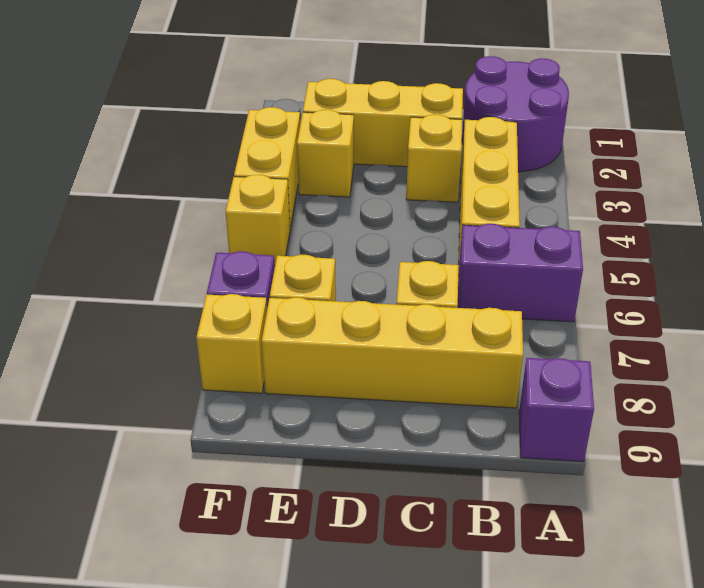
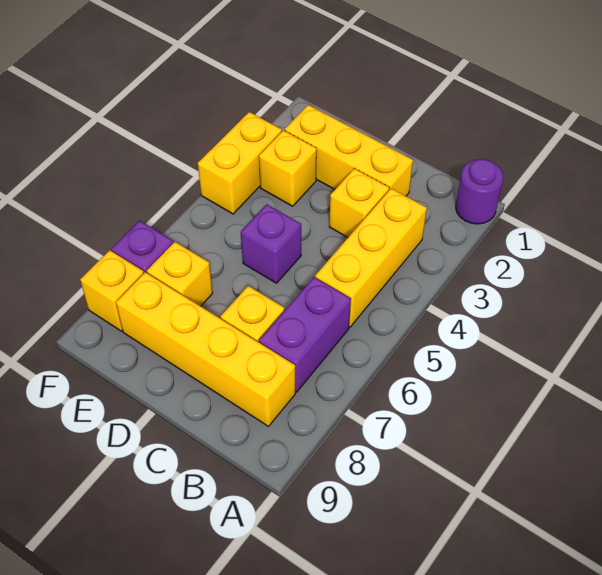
purple 2x2 round brick [462,56,569,172] -> purple 1x1 round brick [456,159,503,224]
purple 1x2 brick [458,224,583,322] -> purple 1x2 brick turned to [259,277,351,392]
purple 1x1 brick [519,358,594,462] -> purple 1x1 brick moved to [241,204,301,283]
yellow 1x1 brick [226,175,290,265] -> none

